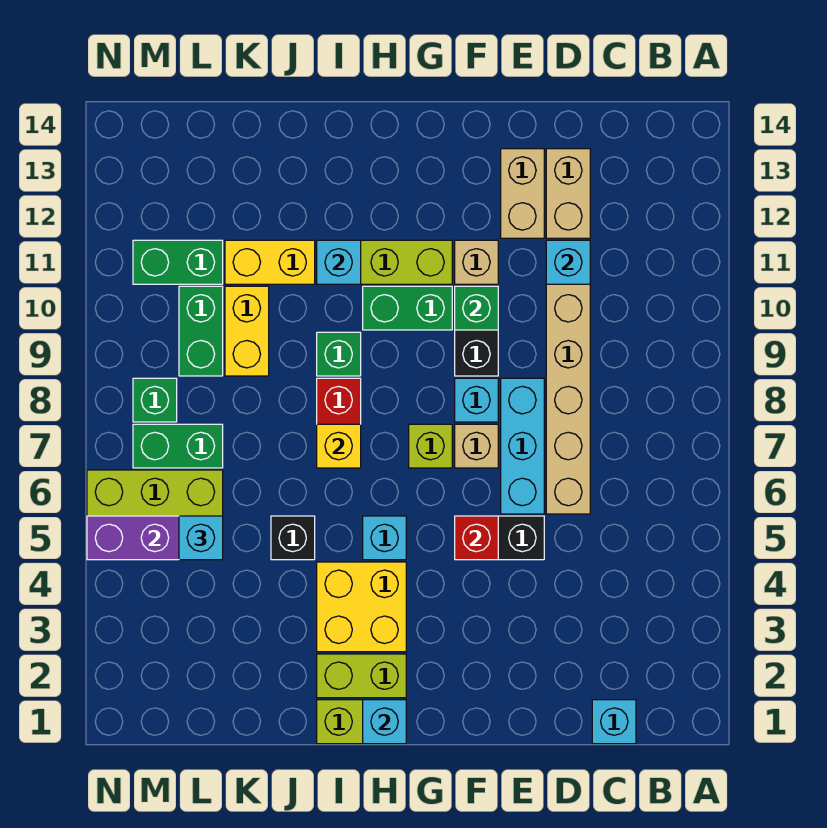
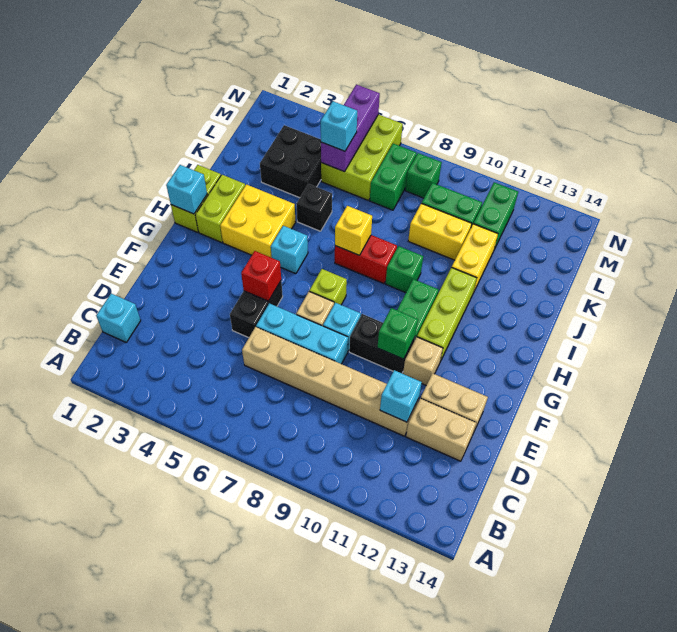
cyan 1x1 brick [317,240,361,284] -> none
none -> black 2x2 brick [260,125,321,198]

